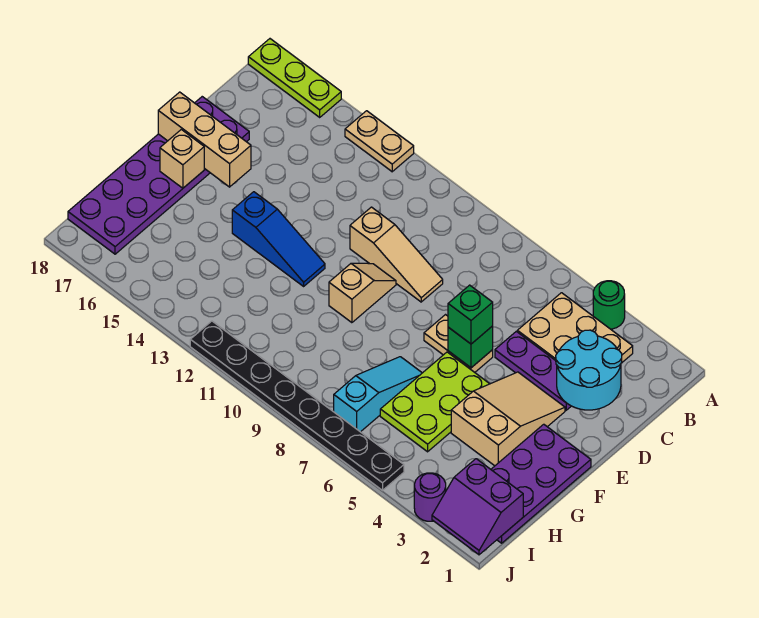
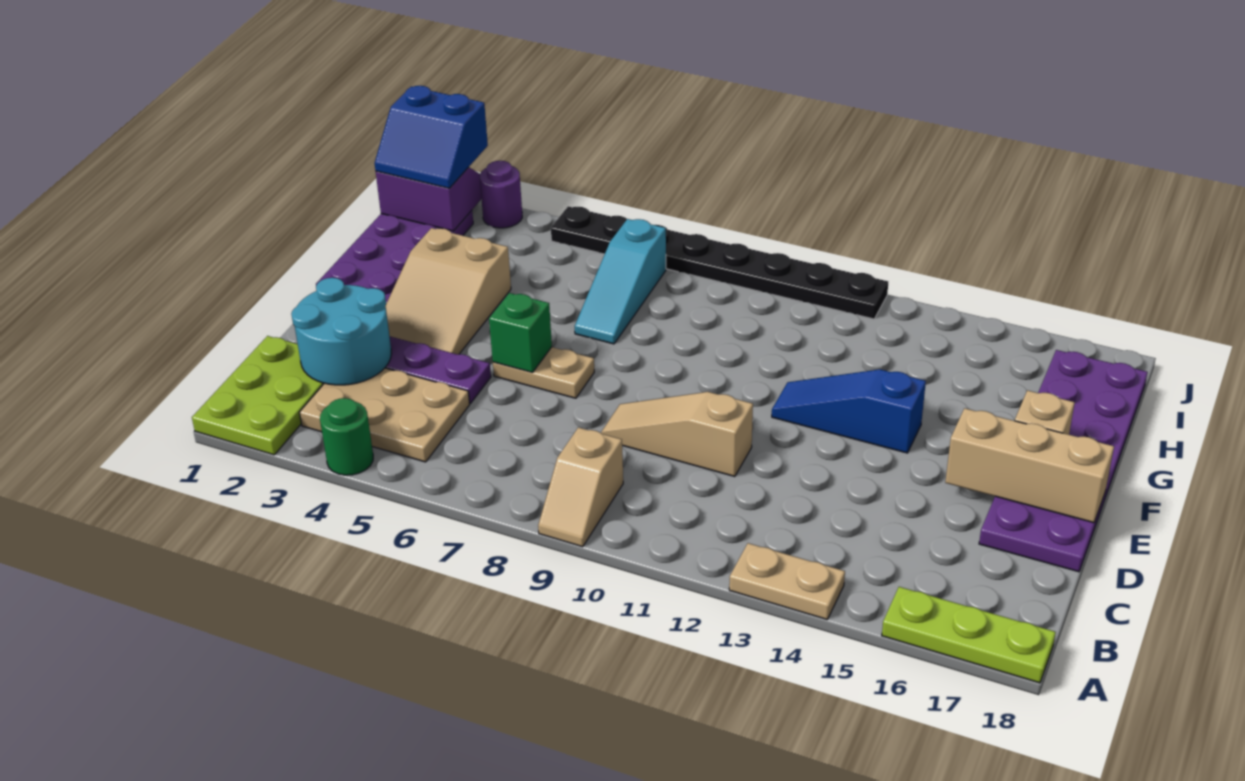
green 1x1 brick [448,285,493,344] -> none
tan 1x2 slope [329,263,396,323] -> tan 1x2 slope moved to [538,427,623,547]
lime 2x3 plate [380,352,489,452] -> lime 2x3 plate moved to [192,336,324,455]
none -> blue 2x2 slope [375,86,488,188]

